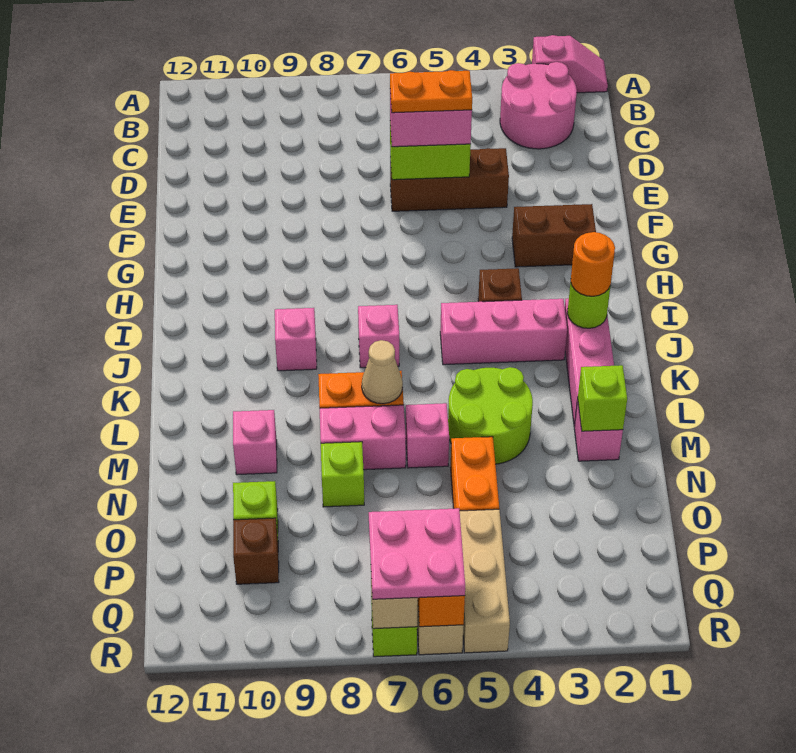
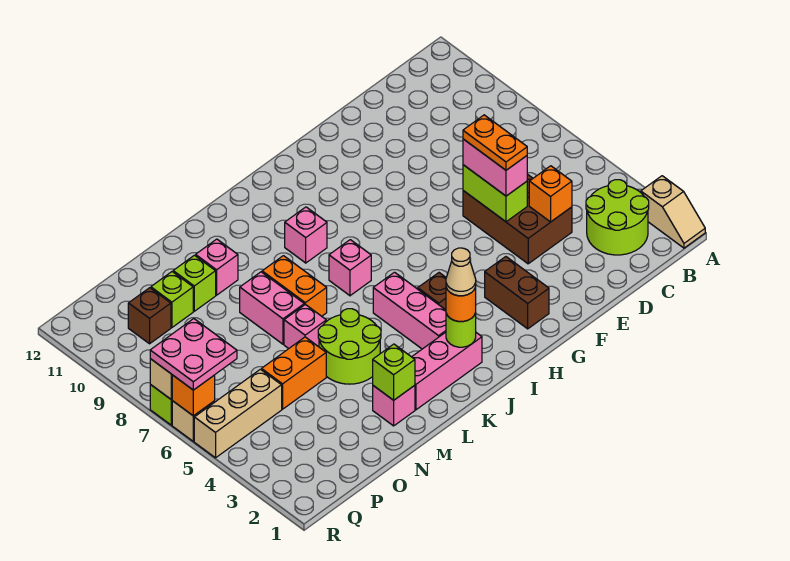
pink 1x2 slope [532,35,608,93] -> tan 1x2 slope [641,176,705,248]
pink 2x2 round brick [500,62,577,149] -> lime 2x2 round brick [586,180,649,255]
none -> orange 1x1 brick [529,166,572,222]
brown 1x3 brick [390,148,509,211] -> brown 2x3 brick [463,174,572,264]
tan 1x1 cone [362,340,403,404] -> tan 1x1 cone moved to [446,248,476,296]
lime 1x1 brick [321,442,364,507] -> lime 1x1 brick moved to [173,255,216,311]

